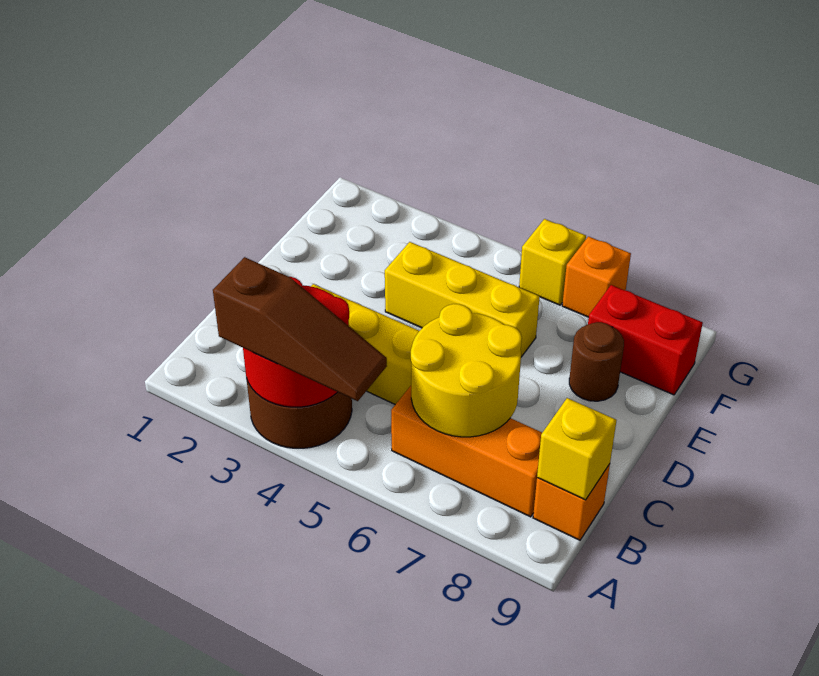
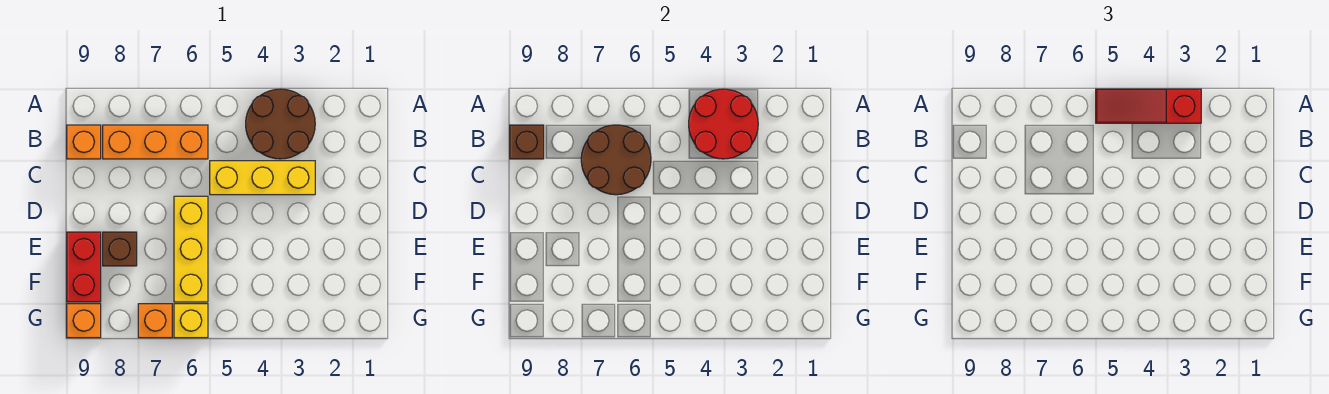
brown 1x3 slope [213,257,387,401] -> red 1x3 slope [1096,89,1201,123]
yellow 2x2 round brick [411,304,522,437] -> brown 2x2 round brick [581,125,651,195]
yellow 1x1 brick [537,398,616,500] -> brown 1x1 brick [510,125,544,159]
yellow 1x3 brick [385,242,540,357] -> yellow 1x3 brick turned to [174,196,208,302]
brown 1x1 round brick [569,322,624,401] -> brown 1x1 brick [103,232,137,266]
red 1x2 brick [588,285,703,395] -> red 1x2 brick turned to [67,232,101,302]
none -> orange 1x1 brick [67,304,101,338]

